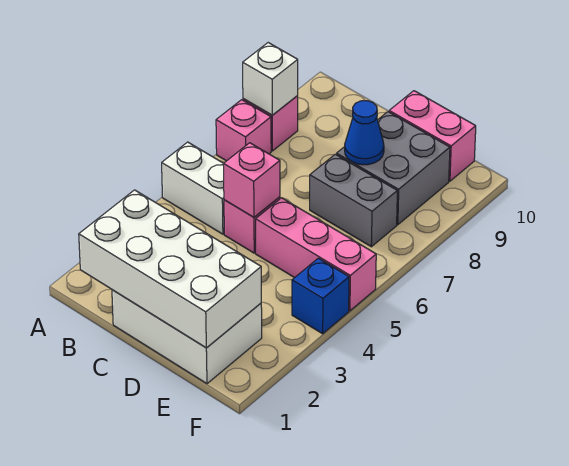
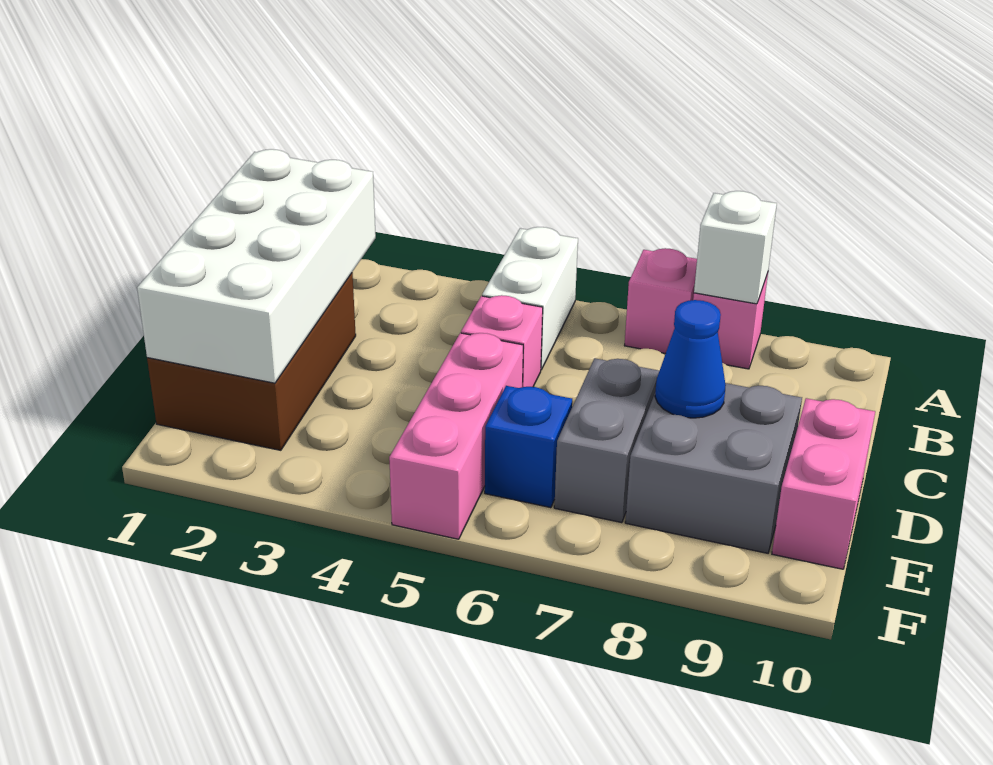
white 2x3 brick [112,290,262,384] -> brown 2x3 brick [147,273,356,450]
pink 1x1 brick [223,143,280,217] -> none
blue 1x1 brick [292,258,349,334] -> blue 1x1 brick moved to [485,386,572,508]

